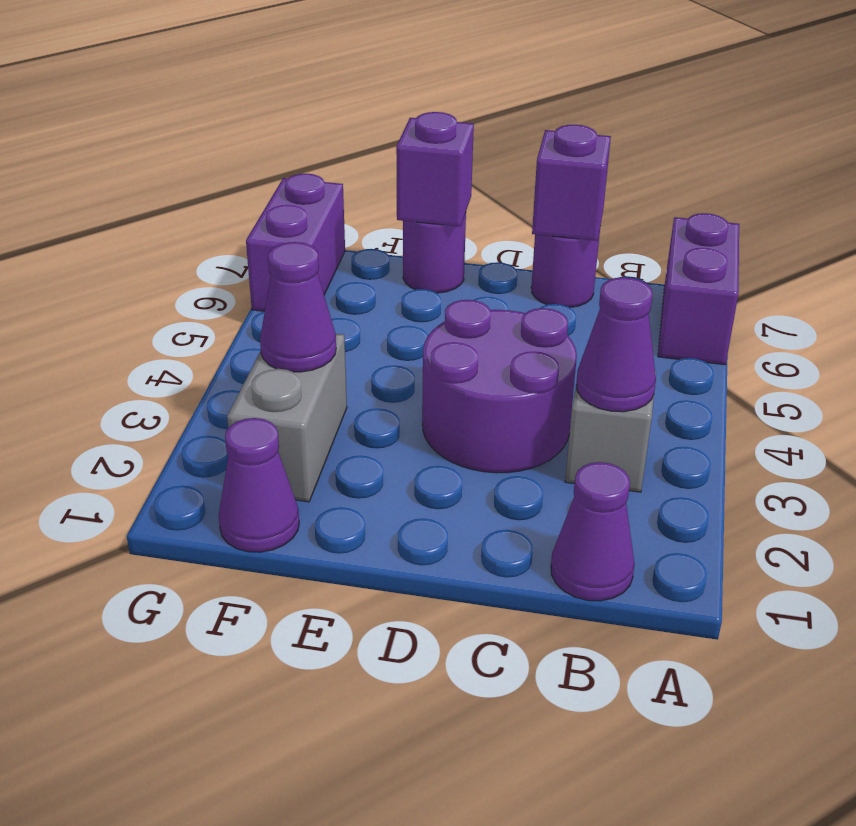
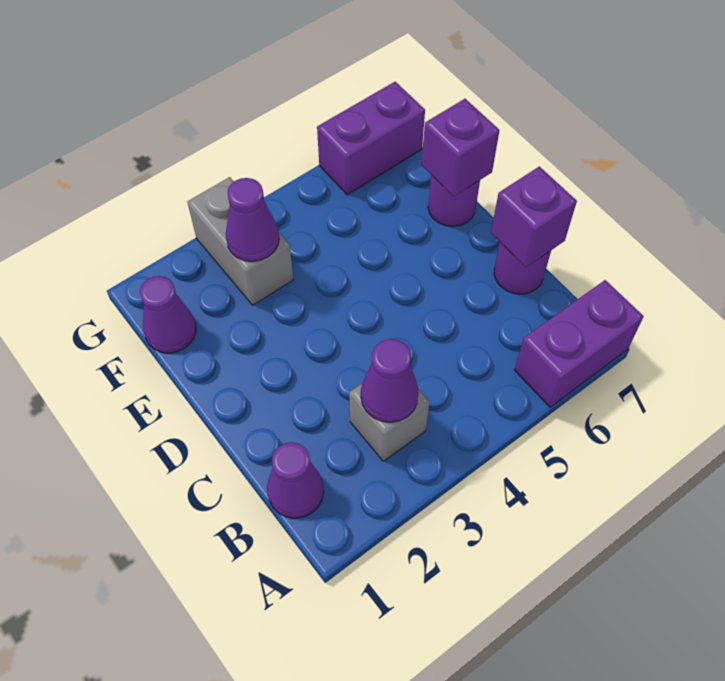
purple 2x2 round brick [422,300,577,473] -> none
grey 1x2 brick [227,334,347,502] -> grey 1x2 brick turned to [187,177,294,305]

